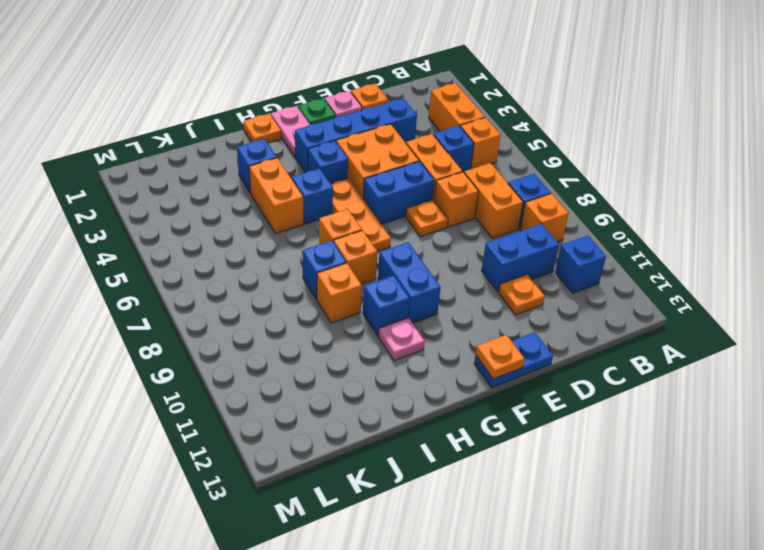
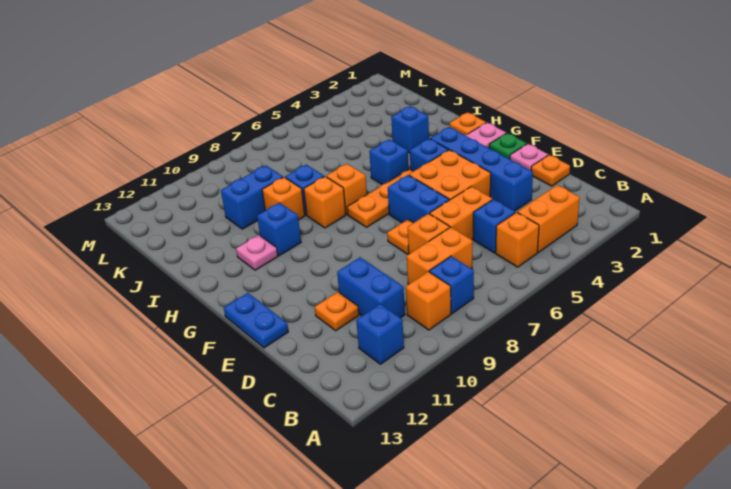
orange 1x1 plate [476,335,524,379] -> none
blue 1x2 brick [378,242,441,323] -> blue 1x2 brick moved to [221,165,283,229]
orange 1x2 brick [249,158,304,234] -> none

